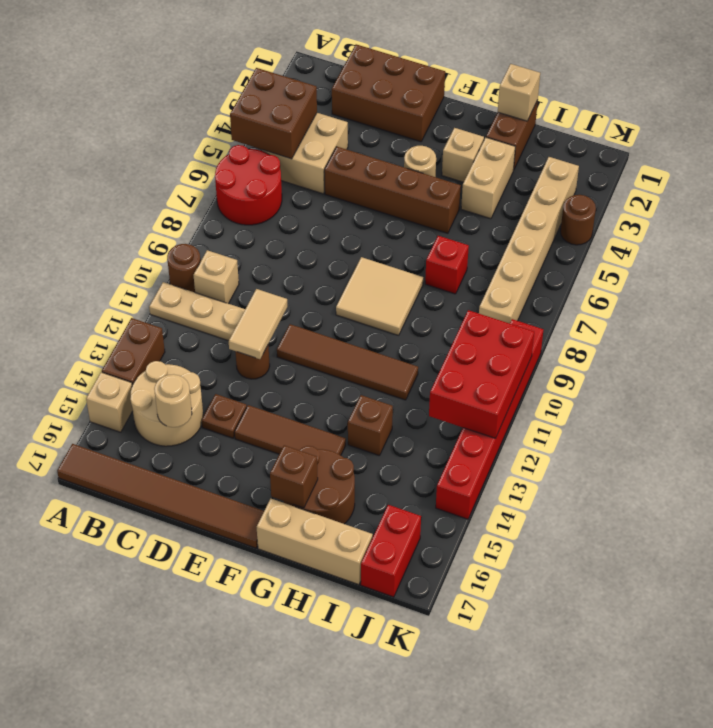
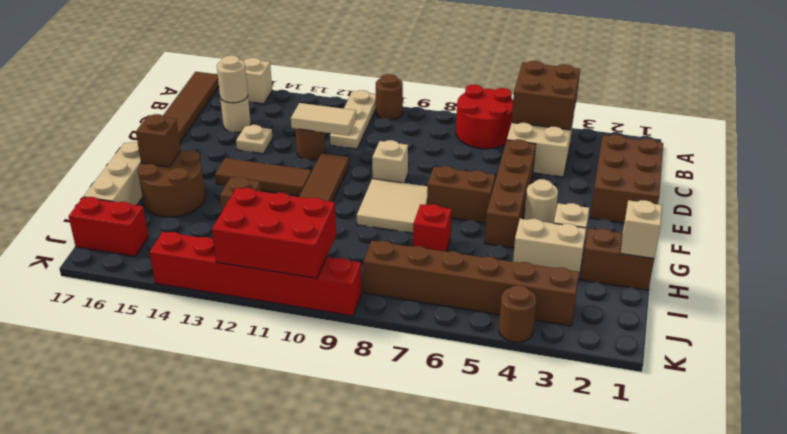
brown 1x2 brick [102,318,165,385] -> brown 1x2 brick moved to [427,166,495,223]
tan 1x1 brick [194,250,239,304] -> tan 1x1 brick moved to [372,140,408,183]
tan 2x2 round brick [130,361,203,446] -> tan 1x1 round brick [220,96,251,132]
brown 1x1 plate [202,394,247,438] -> tan 1x1 plate [236,125,273,154]
brown 1x3 tile [234,405,346,455] -> brown 1x3 tile turned to [215,158,311,196]
tan 1x6 brick [479,157,579,324] -> brown 1x6 brick [363,241,579,326]

